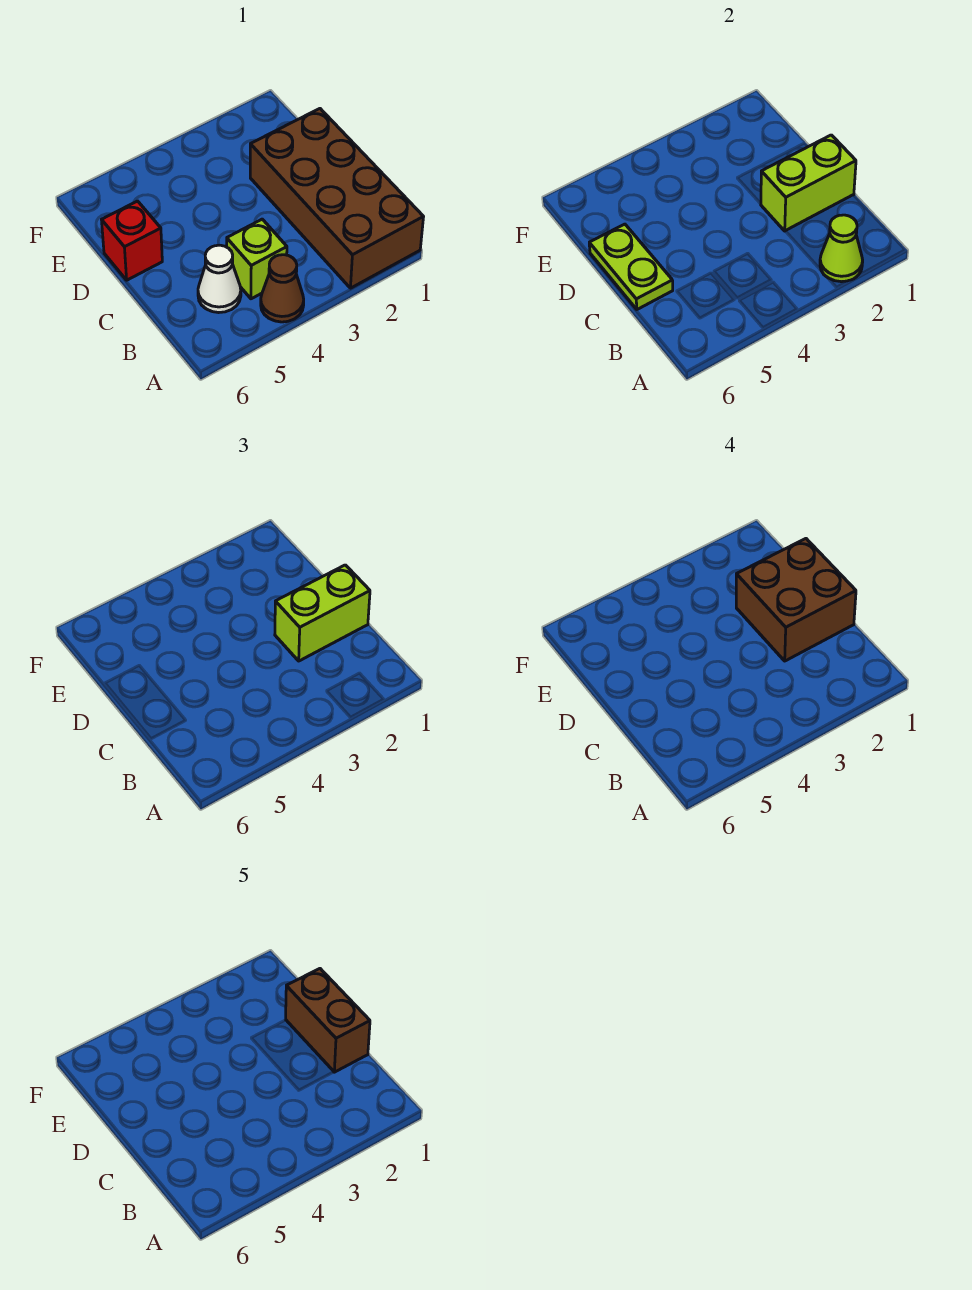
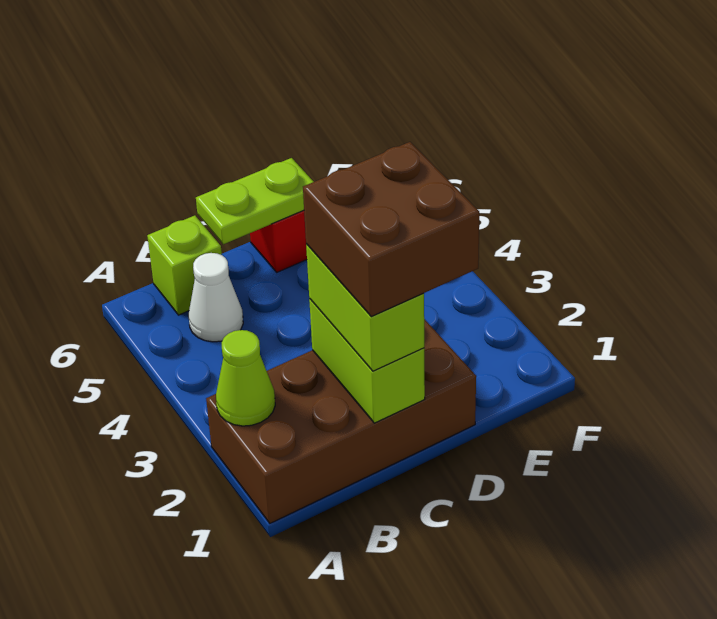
brown 1x1 cone [261,255,304,322] -> none
lime 1x1 brick [227,219,287,299] -> lime 1x1 brick moved to [147,215,222,315]
brown 1x2 brick [286,969,370,1072] -> none

